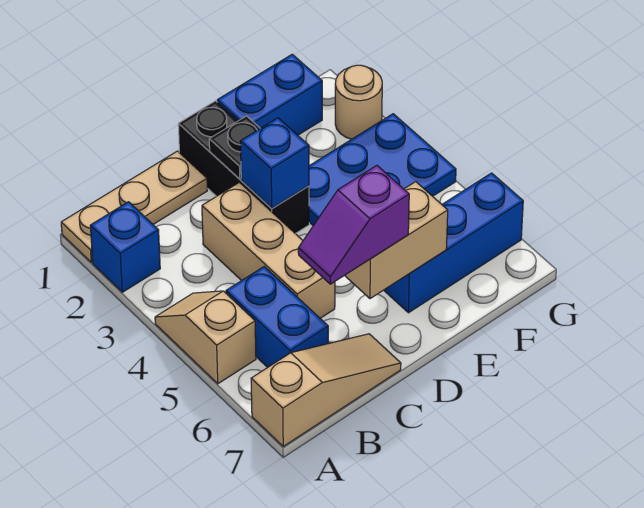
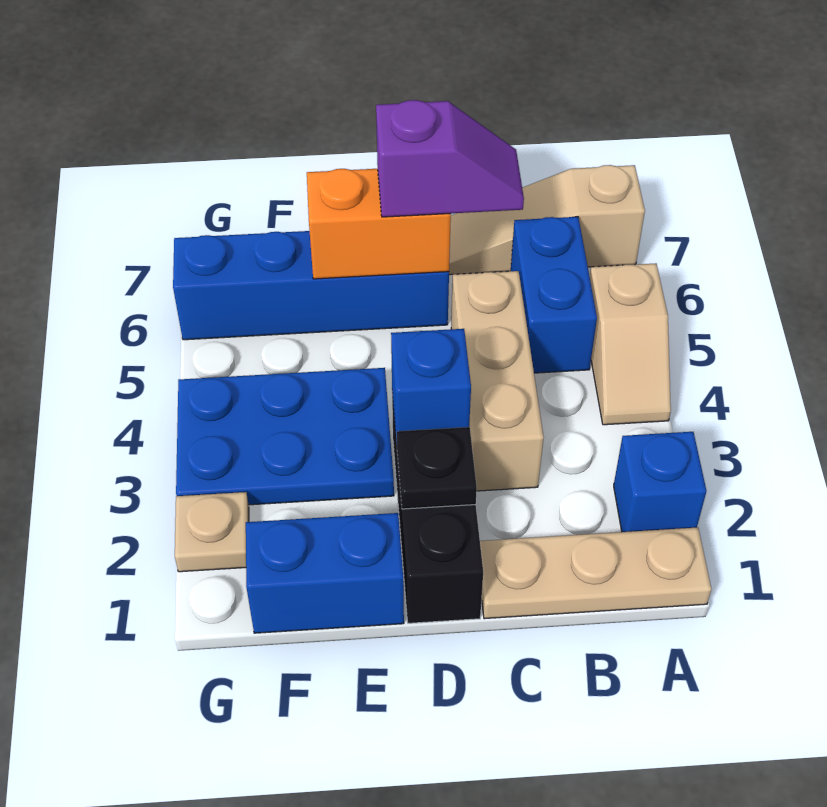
tan 1x2 brick [345,182,448,299] -> orange 1x2 brick [307,169,451,279]
blue 1x3 brick [384,173,523,313] -> blue 1x4 brick [173,231,449,340]
tan 1x1 round brick [335,65,382,139] -> tan 1x1 plate [175,492,249,572]

